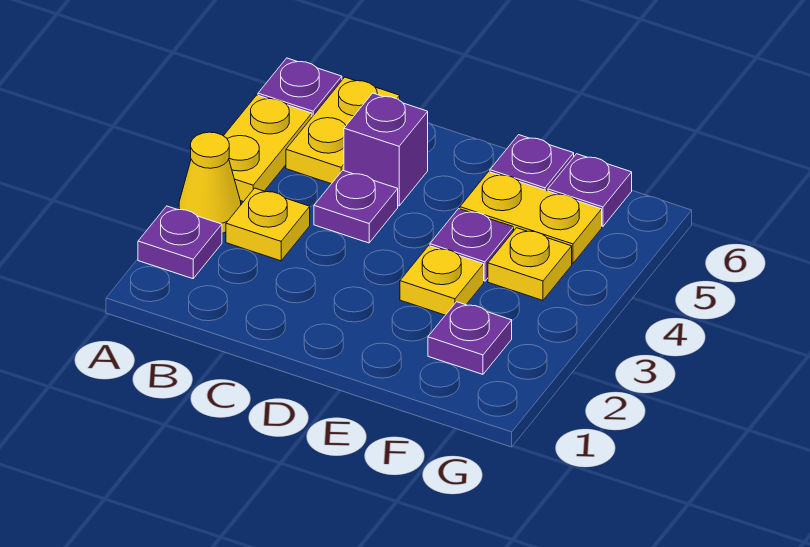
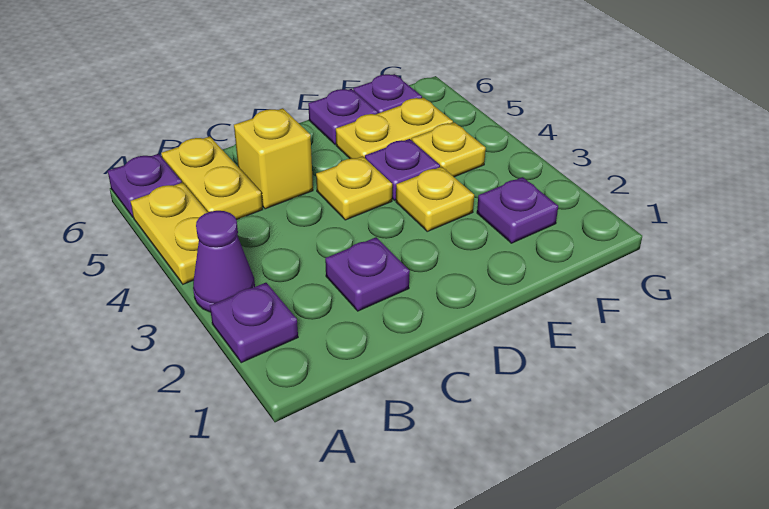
yellow 1x1 cone [179,132,241,233] -> purple 1x1 cone [193,211,255,312]
yellow 1x1 plate [226,188,310,261] -> yellow 1x1 plate moved to [316,156,392,220]
purple 1x1 plate [314,170,398,243] -> purple 1x1 plate moved to [325,237,410,311]
purple 1x1 brick [344,93,428,206] -> yellow 1x1 brick [234,108,313,209]

